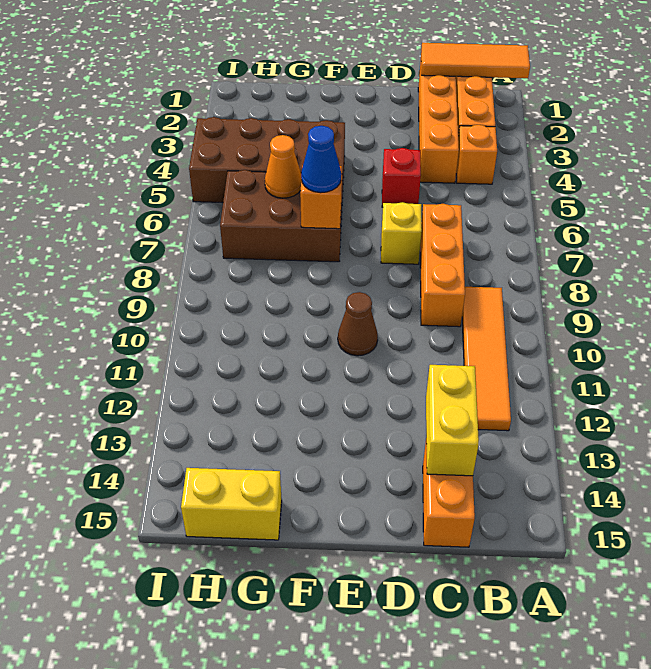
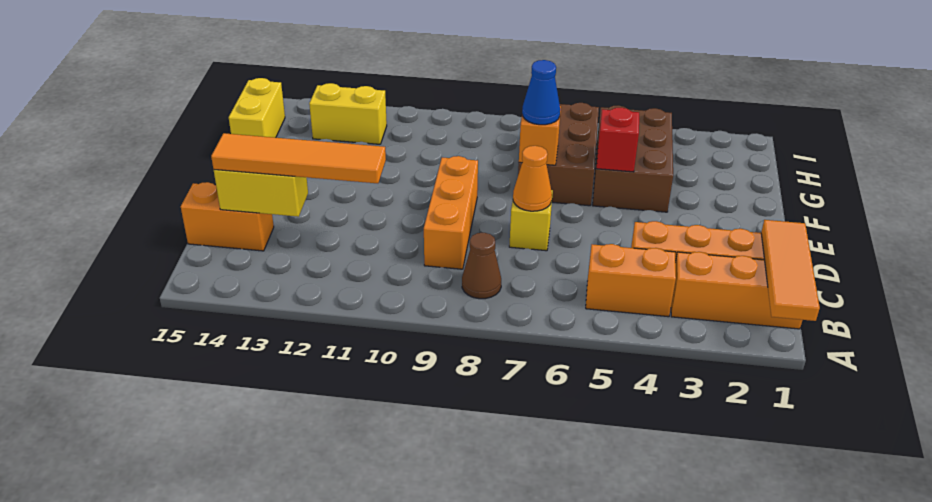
orange 1x1 brick [456,125,497,184] -> orange 1x2 brick [586,244,676,317]
orange 1x4 tile [462,287,511,431] -> orange 1x4 tile moved to [211,133,386,183]
orange 1x3 brick [420,204,465,327] -> orange 1x3 brick turned to [424,156,478,269]
red 1x1 brick [382,148,421,207] -> red 1x1 brick moved to [597,108,639,172]
brown 1x1 cone [338,292,378,356] -> brown 1x1 cone moved to [462,233,501,299]
brown 2x4 brick [189,117,345,202] -> brown 2x3 brick [593,105,673,212]
orange 1x1 cone [265,135,302,198] -> orange 1x1 cone moved to [513,146,552,211]
none -> yellow 1x2 brick [309,83,387,144]

